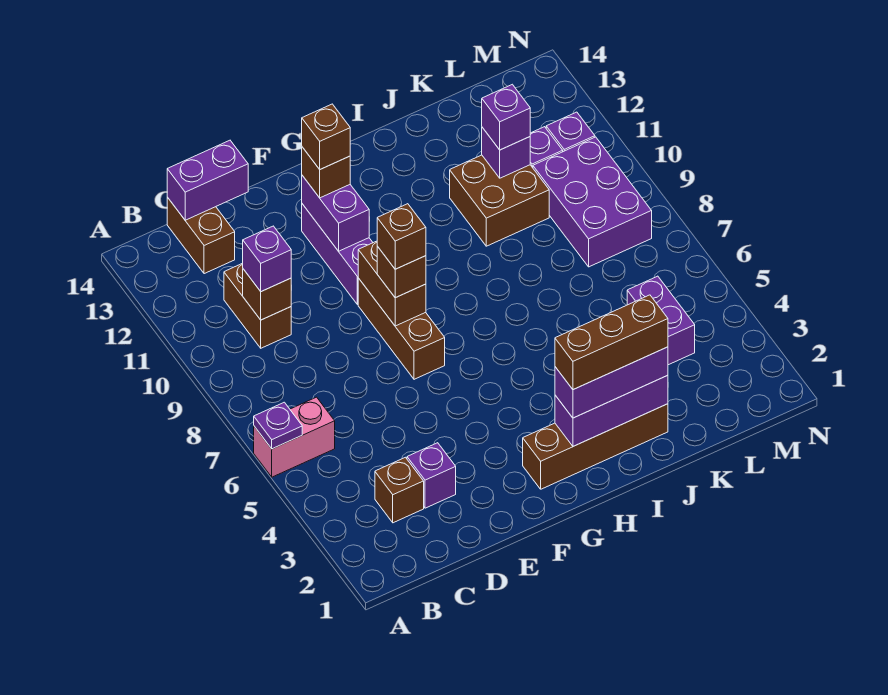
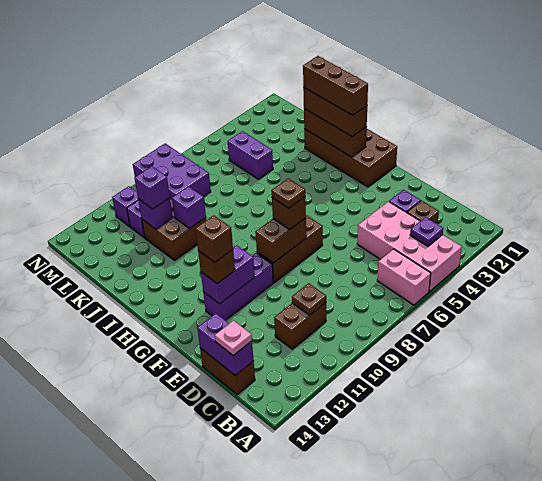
none -> pink 2x4 brick [357,201,462,292]
purple 1x1 plate [254,402,302,449] -> purple 1x1 plate moved to [410,217,443,246]
brown 1x1 brick [243,269,291,320] -> brown 1x1 plate [292,283,326,315]
purple 1x1 brick [243,226,291,292] -> purple 1x1 brick moved to [172,186,206,228]
brown 1x2 brick [167,197,235,274] -> brown 1x2 brick turned to [200,348,255,395]
none -> pink 1x1 plate [215,321,252,356]
brown 1x1 brick [377,204,426,269] -> brown 1x1 plate [271,178,305,208]
brown 1x4 brick [523,404,668,489] -> brown 2x4 brick [304,129,397,187]
purple 1x3 brick [555,375,668,446] -> brown 1x3 brick [304,109,367,157]
purple 1x3 brick [555,347,668,418] -> brown 1x3 brick [303,88,367,137]
purple 1x2 brick [627,276,695,365] -> purple 1x2 brick turned to [228,131,273,179]
purple 2x3 brick [533,137,652,267] -> purple 2x3 brick turned to [133,143,211,199]

